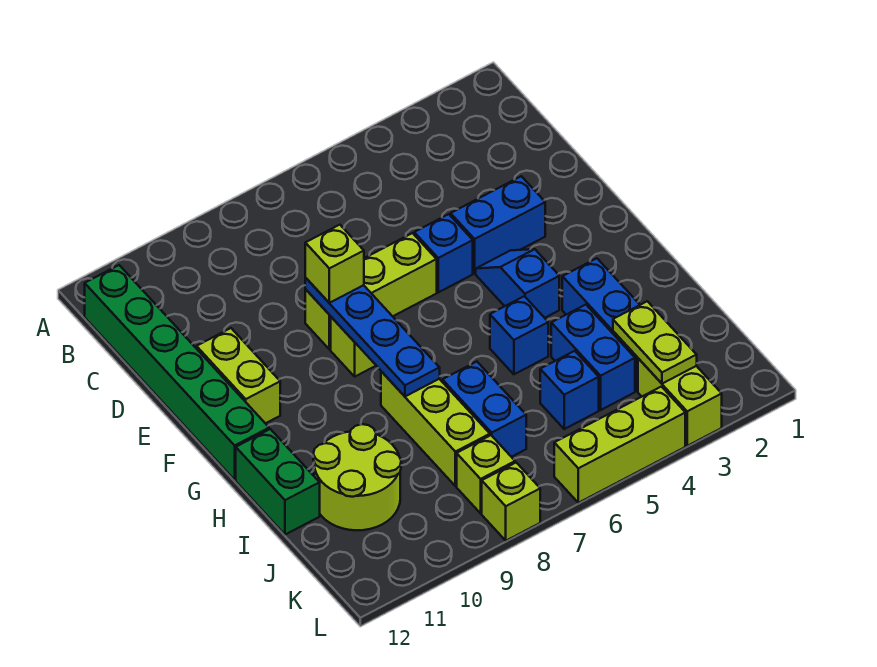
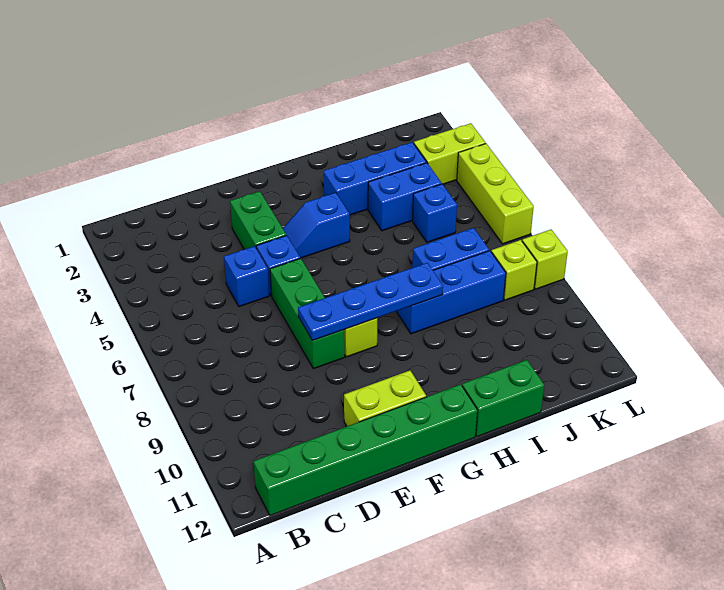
blue 1x2 brick [451,176,545,273] -> green 1x2 brick [230,191,286,249]
lime 1x3 brick [305,233,437,349] -> green 1x3 brick [270,258,345,369]
lime 1x1 brick [305,225,364,303] -> none
blue 1x1 brick [490,296,548,374] -> blue 1x1 brick moved to [224,246,269,307]
lime 1x3 brick [381,371,490,486] -> blue 1x3 brick [396,251,506,334]
lime 2x2 round brick [313,424,401,530] -> none
lime 1x2 plate [613,301,697,384] -> none

